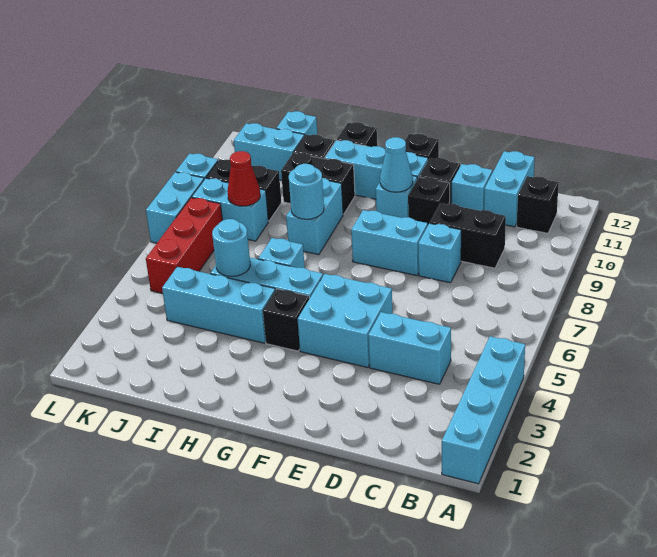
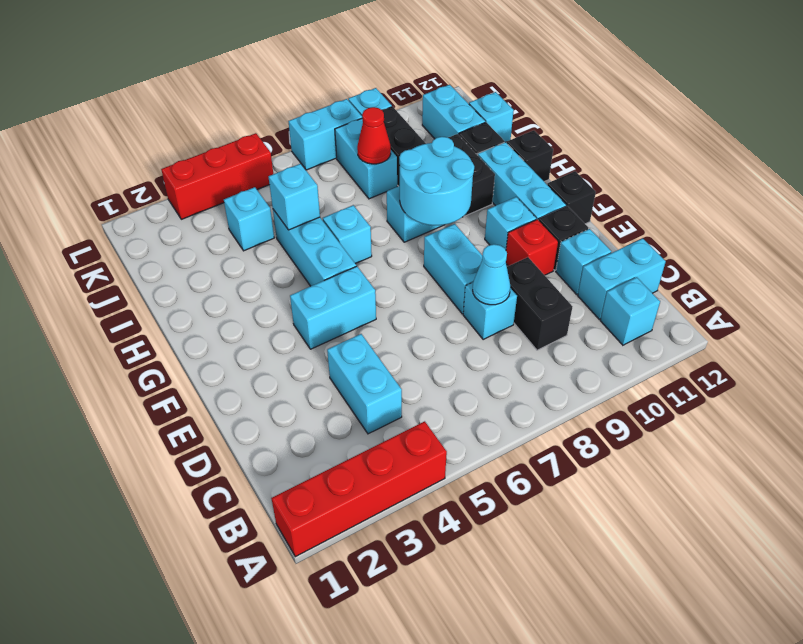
cyan 1x4 brick [442,336,525,484] -> red 1x4 brick [271,421,447,557]
black 1x1 brick [517,176,559,233] -> cyan 1x1 brick [600,277,660,345]
cyan 2x2 brick [298,274,393,368] -> cyan 1x2 brick [290,266,376,349]
black 1x1 brick [408,177,450,225] -> red 1x1 brick [506,219,558,275]
cyan 1x1 cone [380,137,413,192] -> cyan 1x1 cone moved to [473,244,511,305]
black 1x1 brick [263,289,309,351] -> none
cyan 1x3 brick [162,267,275,343] -> cyan 1x1 brick [224,187,274,251]
cyan 1x1 round brick [289,164,324,219] -> cyan 2x2 round brick [399,137,474,225]
cyan 1x1 round brick [212,219,250,277] -> cyan 1x1 brick [269,164,320,230]
red 1x3 brick [146,198,222,293] -> red 1x3 brick moved to [161,133,273,219]

